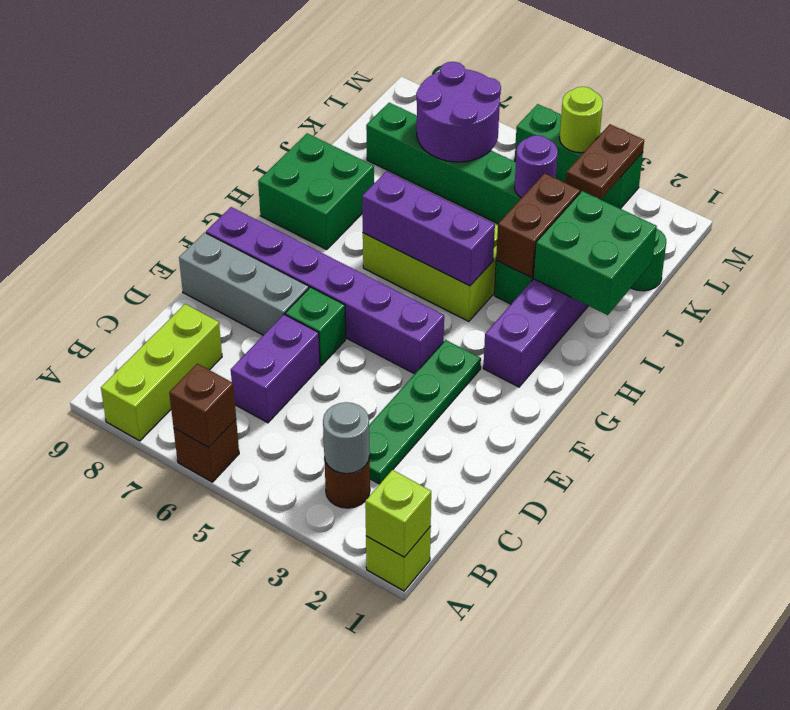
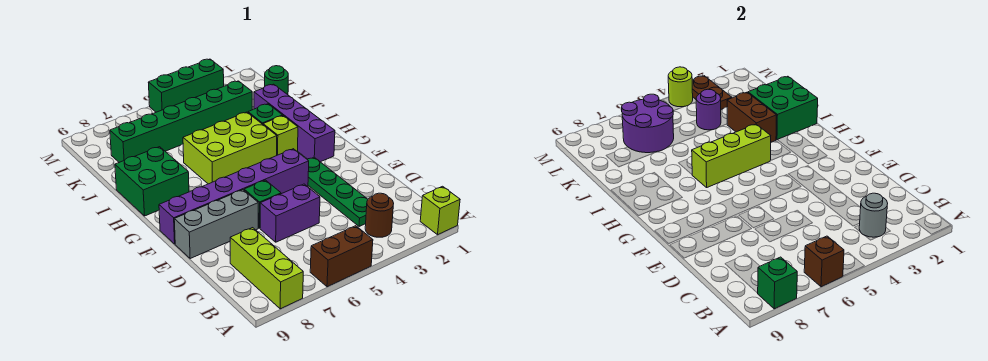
lime 1x1 brick [365,470,431,557] -> lime 1x1 brick moved to [263,116,298,155]
brown 1x1 brick [174,420,239,482] -> brown 1x2 brick [310,226,373,287]
none -> green 1x1 brick [758,257,797,309]
purple 1x2 brick [231,315,320,423] -> purple 1x2 brick turned to [260,184,320,242]
purple 1x3 brick [362,172,495,286] -> lime 1x3 brick [692,124,771,187]

